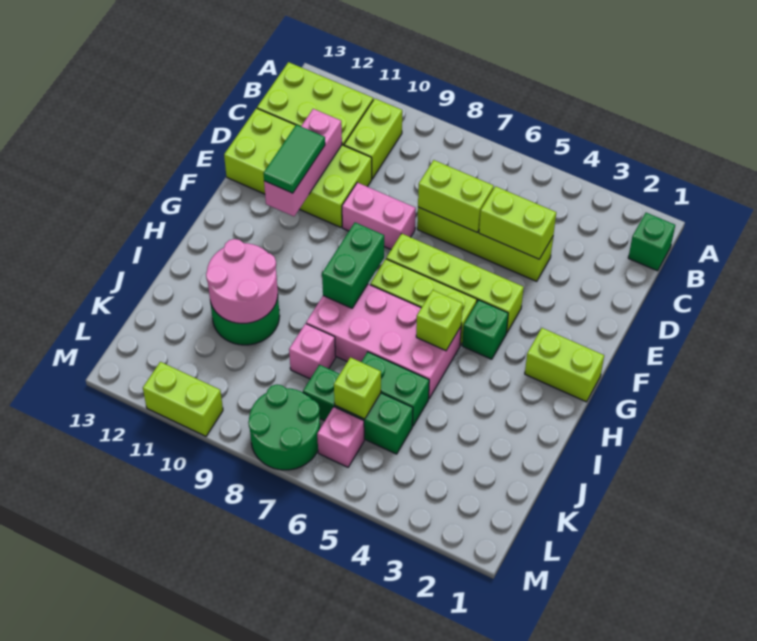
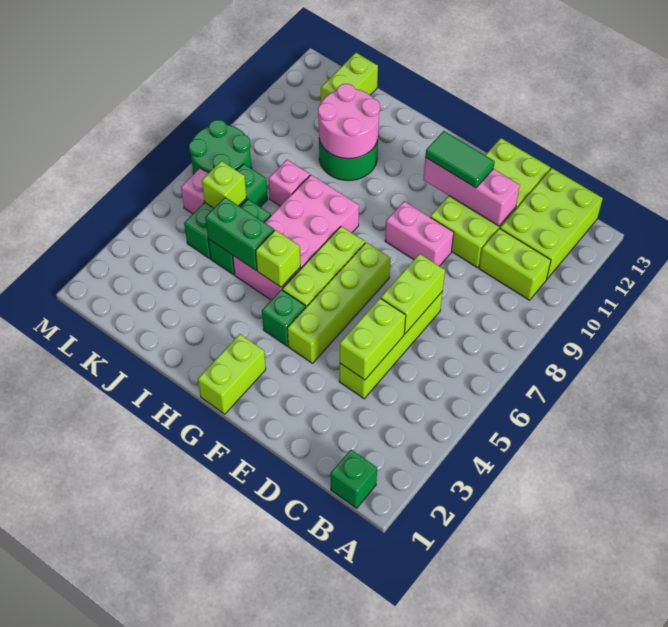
pink 1x2 brick [342,182,416,249] -> pink 1x2 brick turned to [385,201,454,266]
green 1x2 brick [322,223,384,308] -> green 1x2 brick moved to [205,197,274,270]
lime 1x2 brick [143,362,223,436] -> lime 1x2 brick moved to [321,53,378,102]

